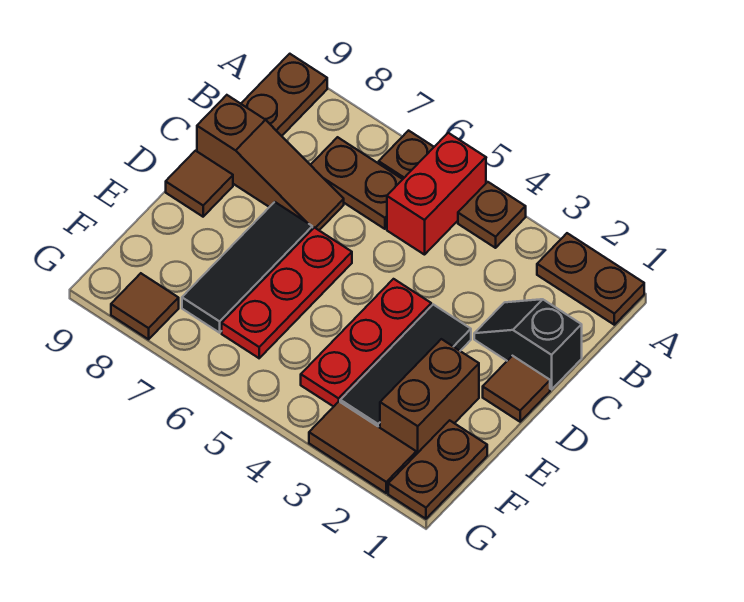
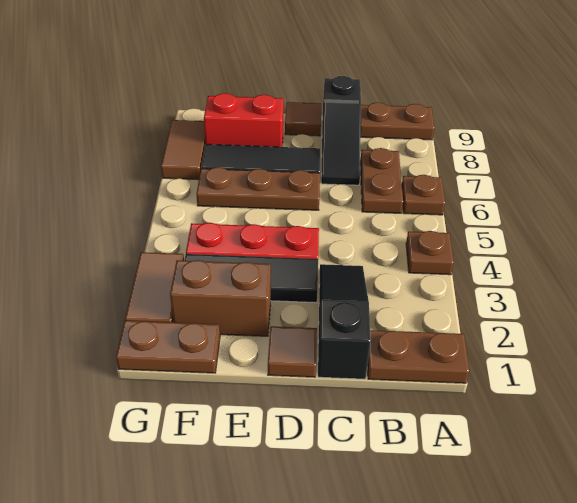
brown 1x2 plate [537,233,644,325] -> brown 1x2 plate turned to [367,330,469,383]
red 1x2 brick [387,133,486,255] -> red 1x2 brick moved to [204,93,283,147]
black 1x2 slope [474,299,582,389] -> black 1x3 slope [318,264,370,379]
brown 1x3 slope [197,95,344,230] -> black 1x3 slope [321,76,361,185]
red 1x3 plate [222,228,352,358] -> brown 1x3 plate [196,167,320,210]
brown 1x1 tile [111,273,179,339] -> brown 1x2 tile [161,120,206,180]

